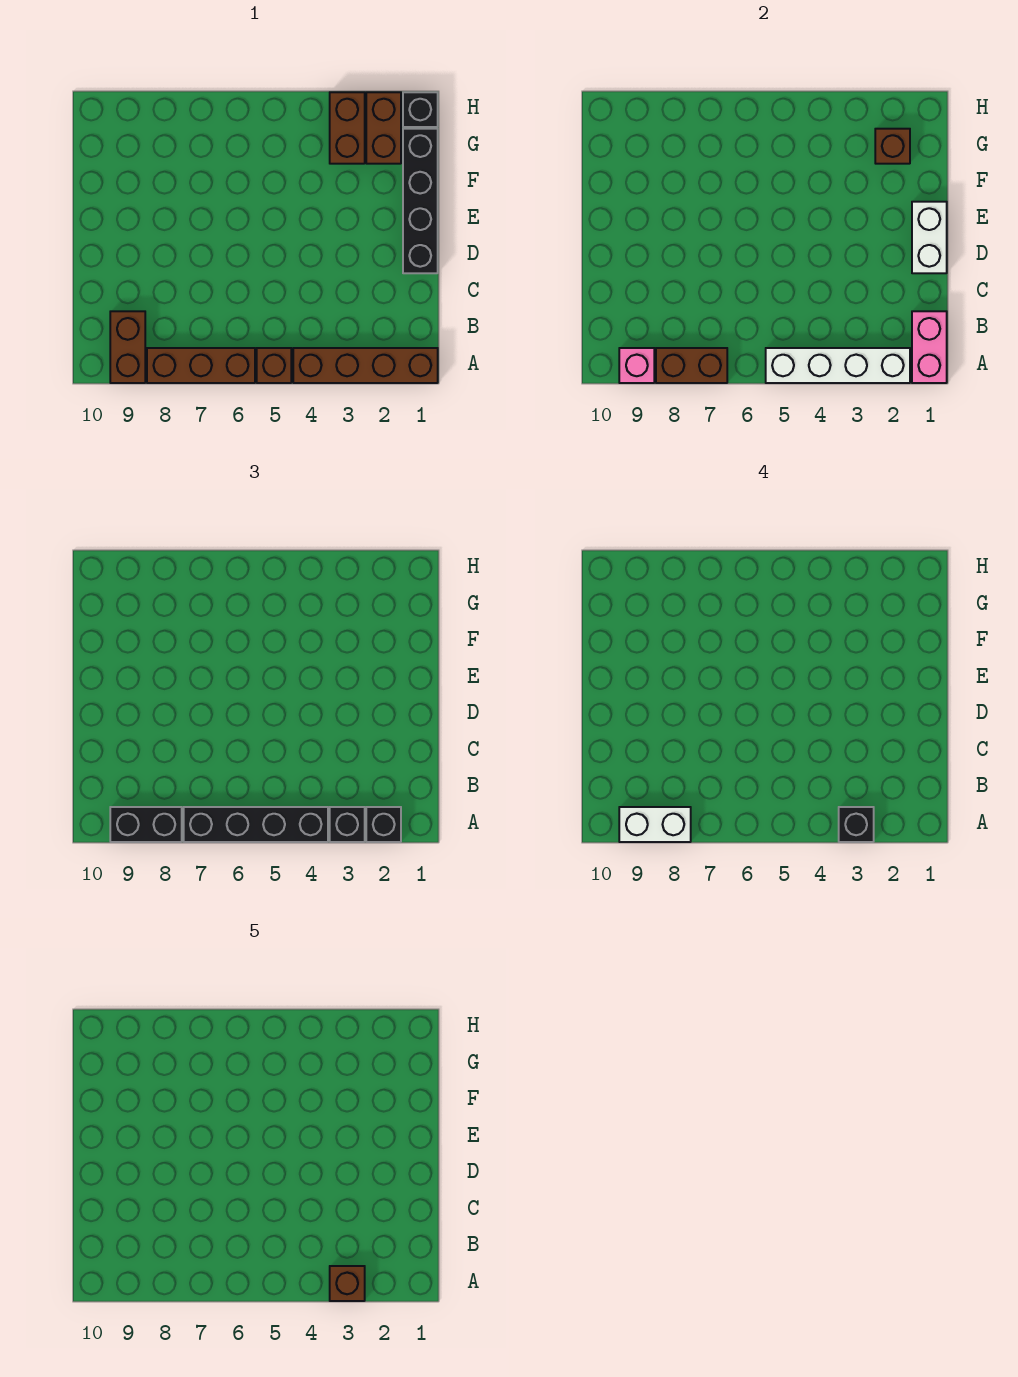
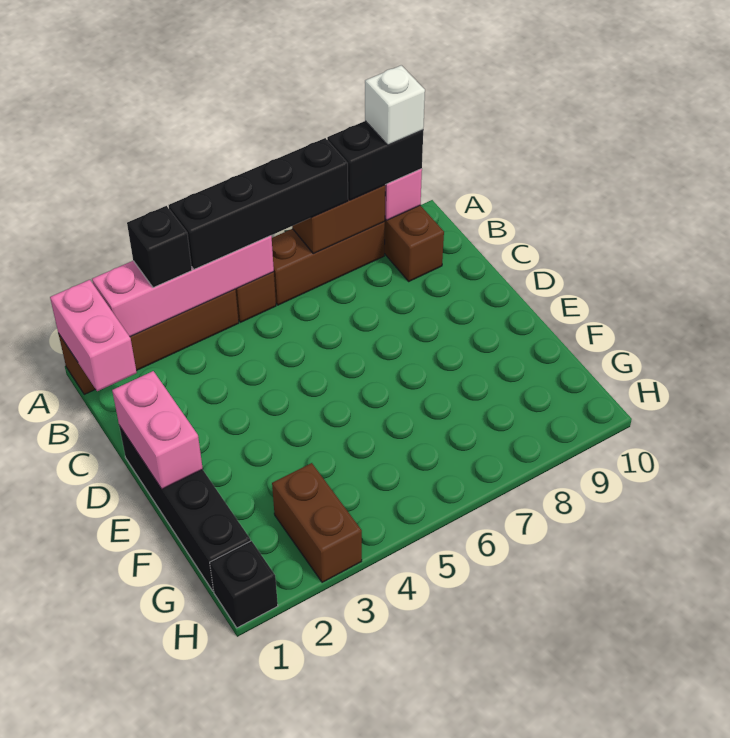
white 1x4 brick [766,348,910,383] -> pink 1x4 brick [92,236,274,337]
black 1x1 brick [366,807,401,842] -> none
black 1x1 brick [839,807,874,842] -> none
brown 1x1 brick [330,1266,365,1301] -> none
white 1x2 brick [619,807,691,842] -> white 1x1 brick [365,65,425,145]
white 1x2 brick [912,202,947,273] -> pink 1x2 brick [112,371,203,489]
brown 1x2 brick [366,92,401,164] -> none
brown 1x1 brick [875,129,910,164] -> none

